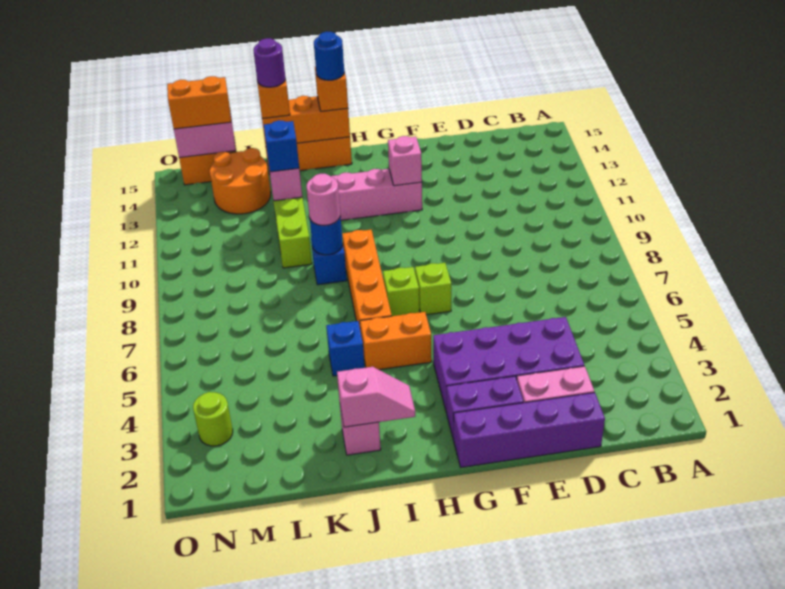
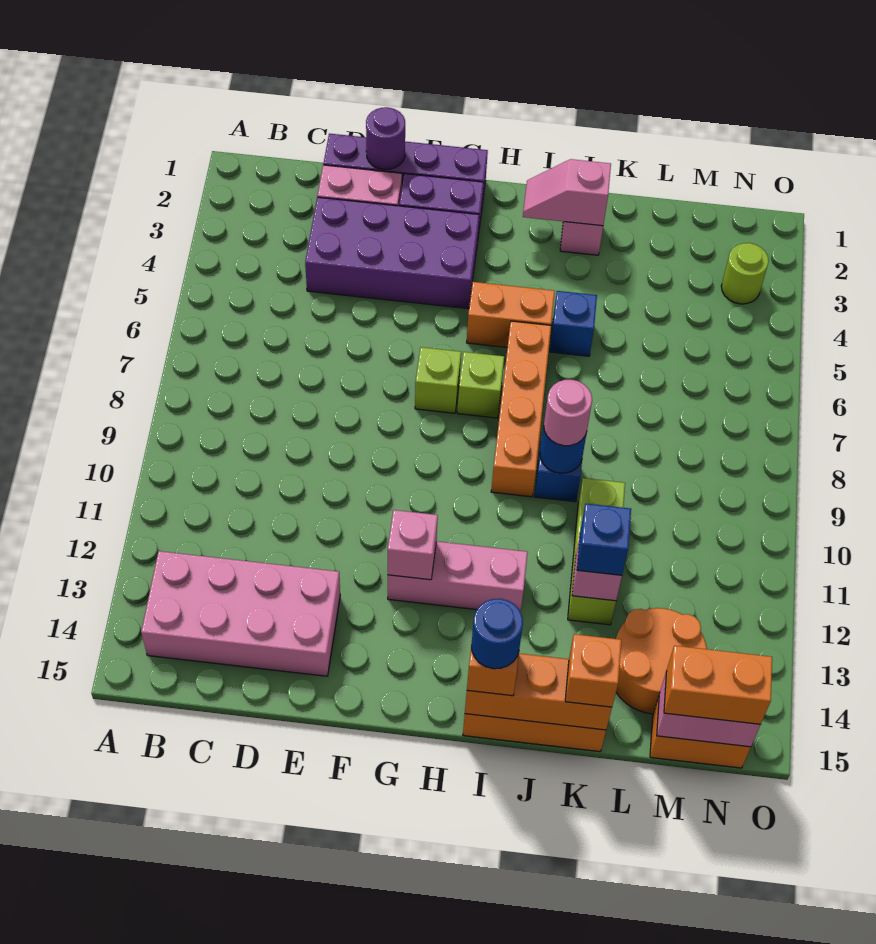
none -> pink 2x4 brick [141,551,340,676]
purple 1x1 round brick [253,38,285,87] -> purple 1x1 round brick moved to [366,107,405,169]

